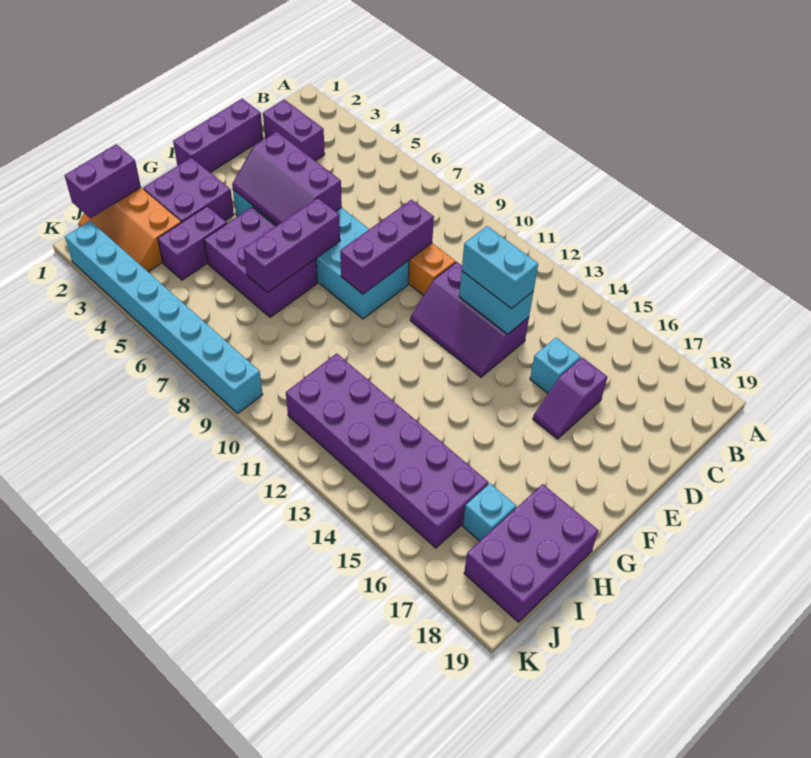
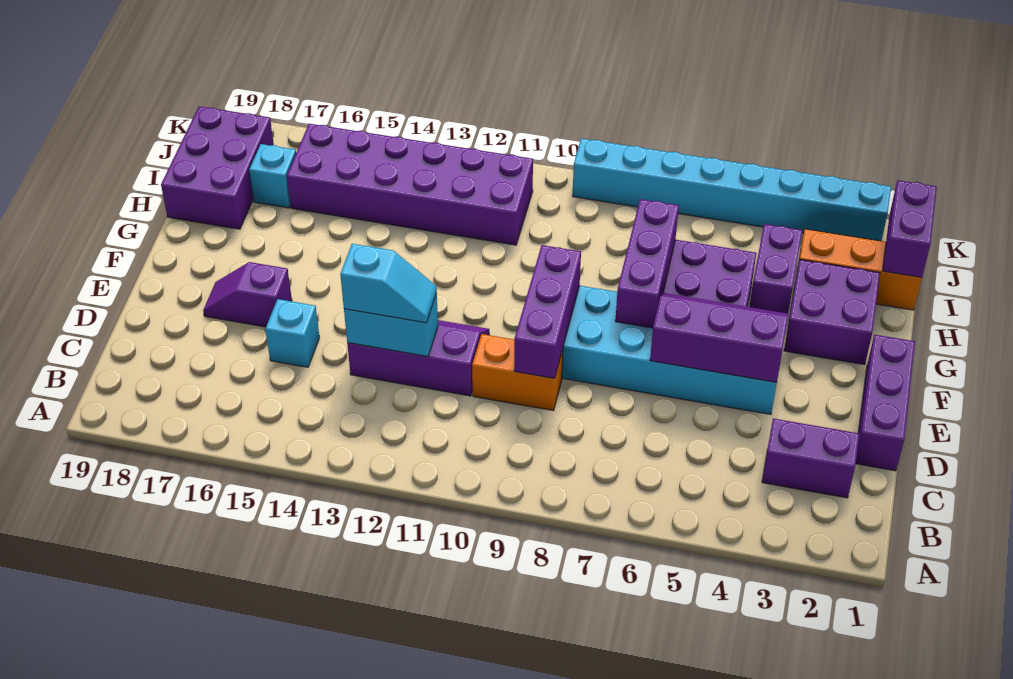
cyan 1x2 brick [462,226,538,309] -> cyan 1x2 slope [340,244,437,323]
purple 1x2 slope [533,357,607,439] -> purple 1x2 slope turned to [203,262,292,327]

